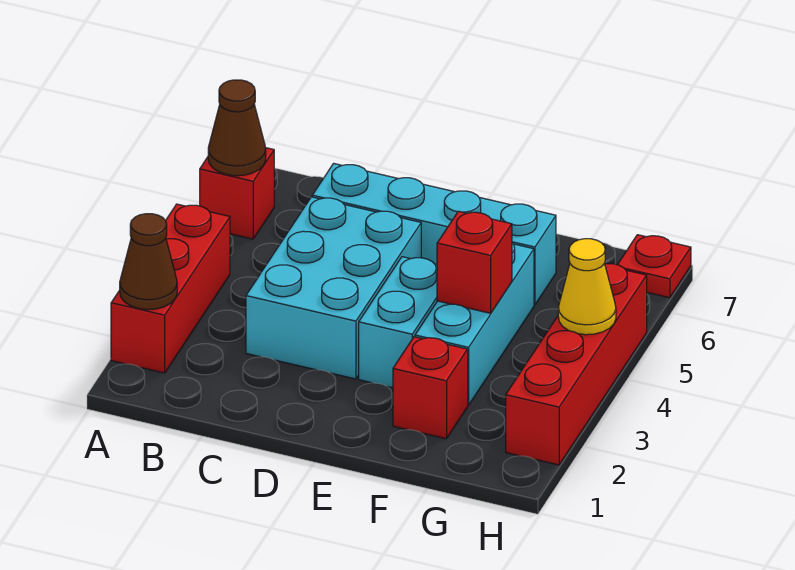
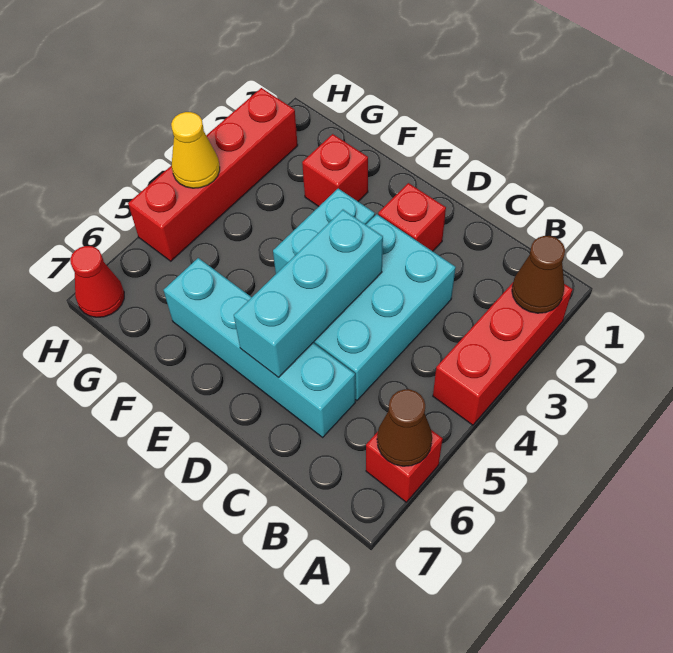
cyan 1x3 brick [415,243,534,405] -> cyan 1x3 brick moved to [234,210,383,377]
red 1x1 brick [437,211,512,313] -> red 1x1 brick moved to [378,183,446,251]
red 1x1 plate [617,235,691,298] -> red 1x1 cone [70,246,124,317]

